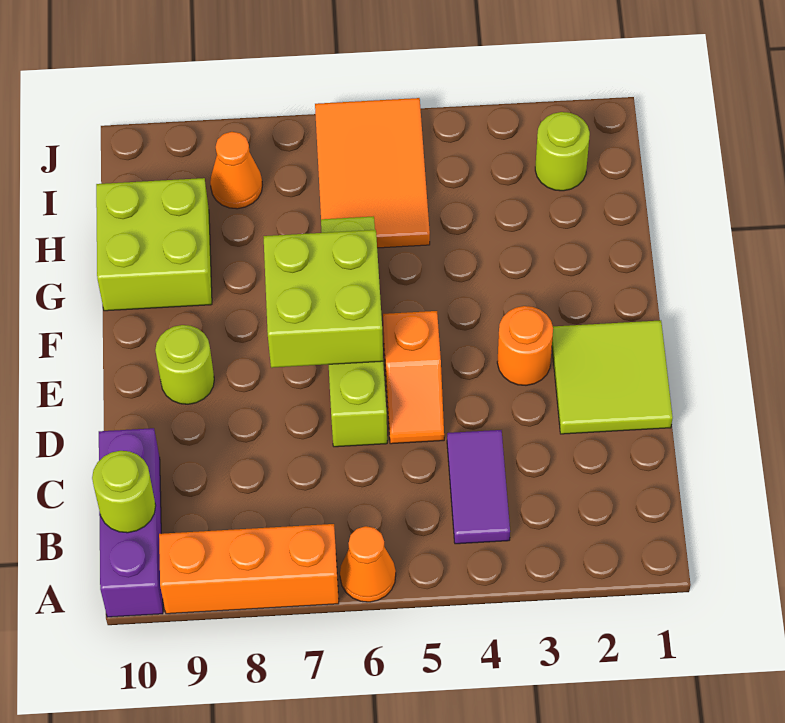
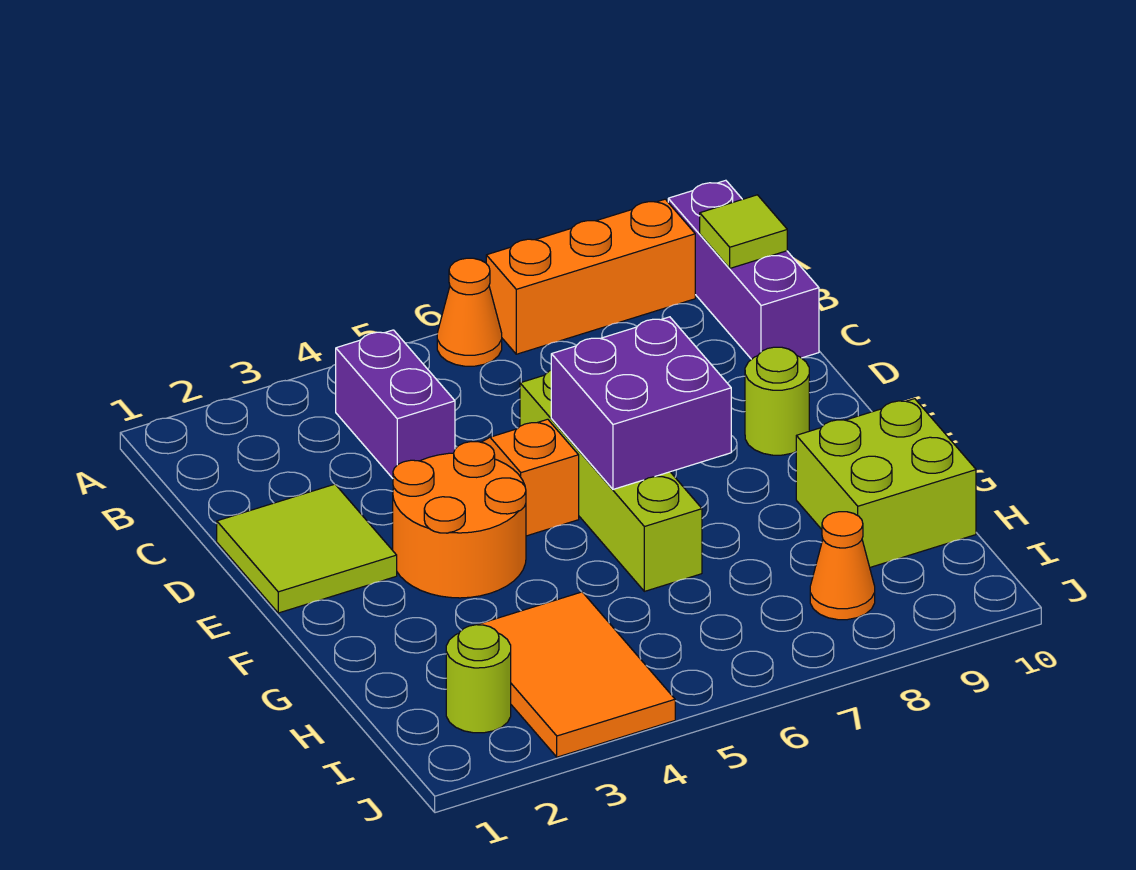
purple 1x2 tile [447,430,510,544] -> purple 1x2 brick [336,330,455,478]
lime 1x1 round brick [92,451,156,533] -> lime 1x1 tile [700,195,787,268]
orange 1x1 round brick [497,306,553,385] -> orange 2x2 round brick [393,442,526,598]
lime 2x2 brick [263,230,383,368] -> purple 2x2 brick [551,317,731,489]
orange 2x3 tile [315,98,430,248] -> orange 2x3 tile moved to [478,592,675,757]

